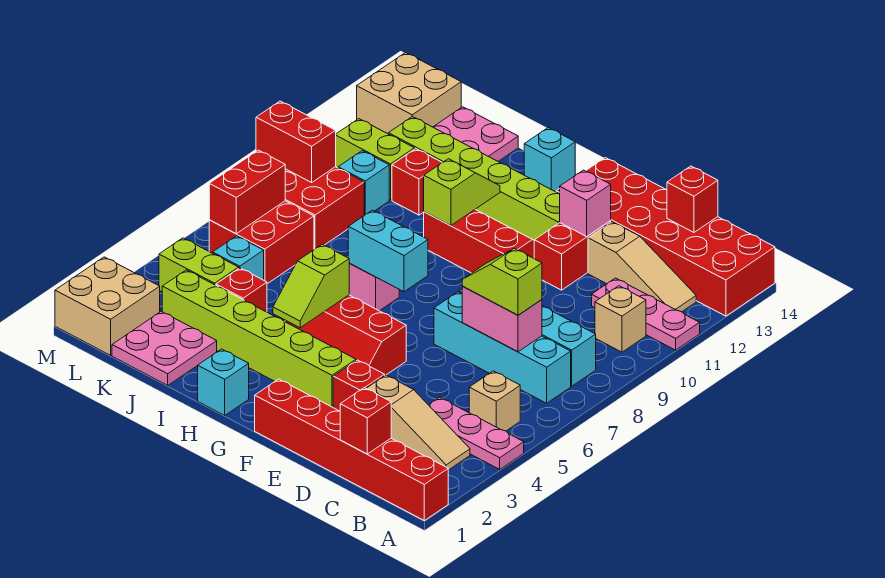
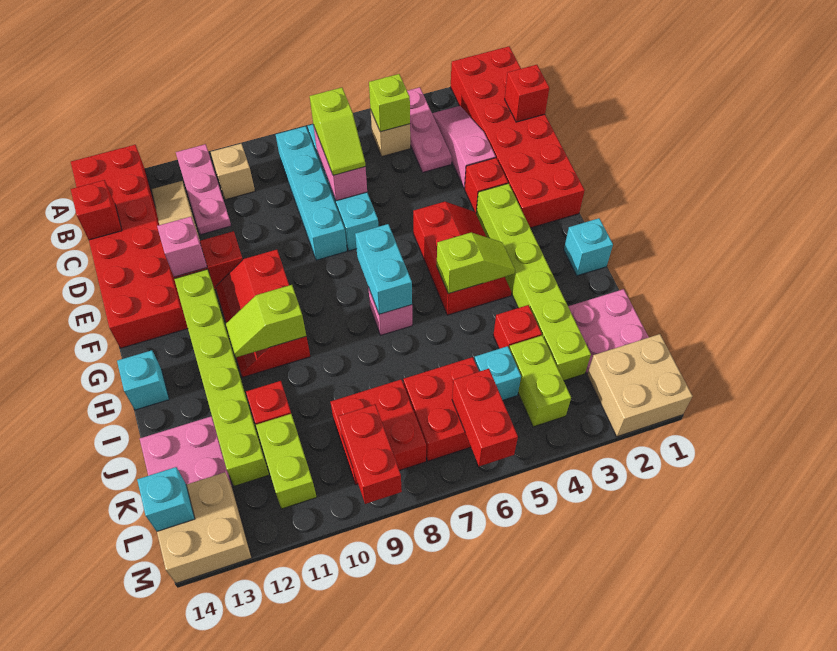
red 1x6 brick [255,379,448,521] -> red 2x6 brick [451,46,585,228]
tan 1x3 slope [366,375,470,470] -> pink 1x3 slope [432,106,496,189]
none -> lime 1x1 brick [369,74,410,132]
cyan 1x1 brick [338,151,389,215] -> cyan 1x1 brick moved to [137,467,195,531]
red 1x2 brick [209,150,285,234] -> red 1x2 brick turned to [452,369,518,466]

